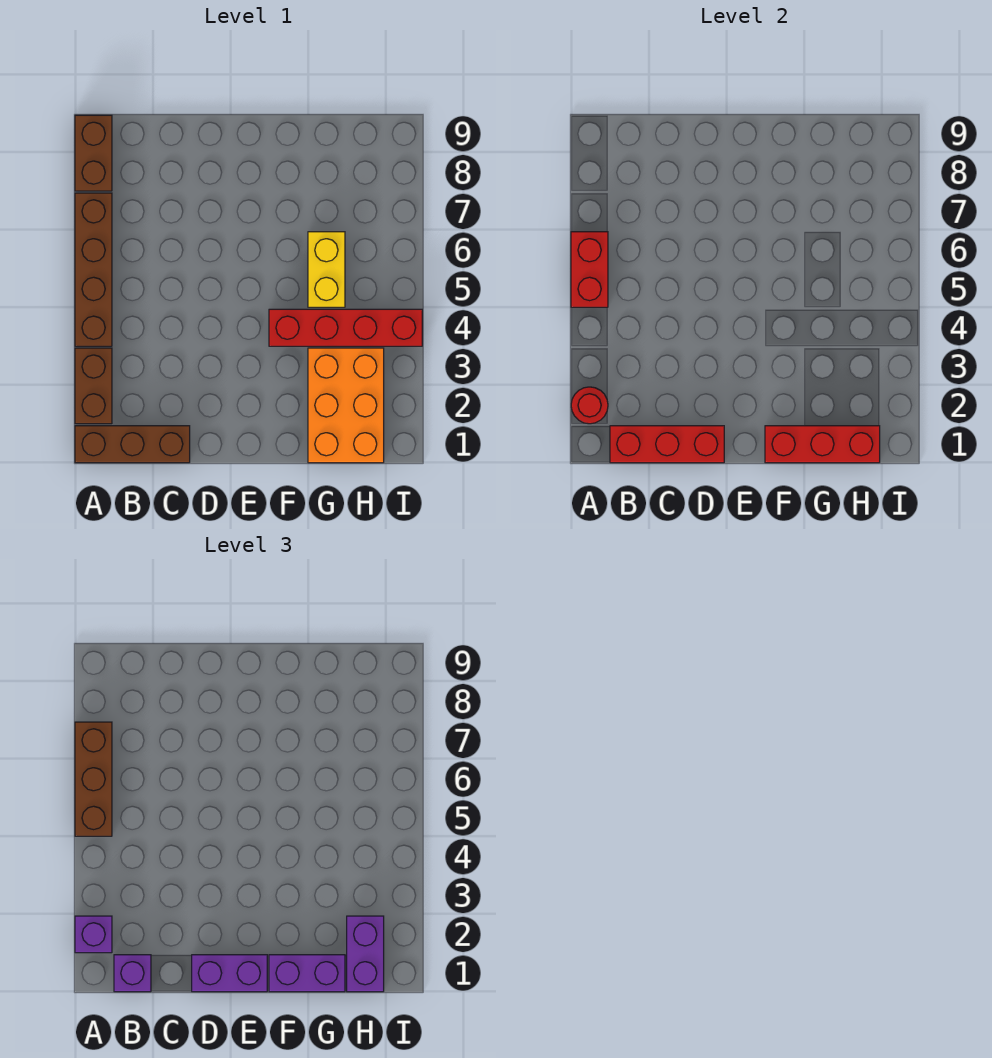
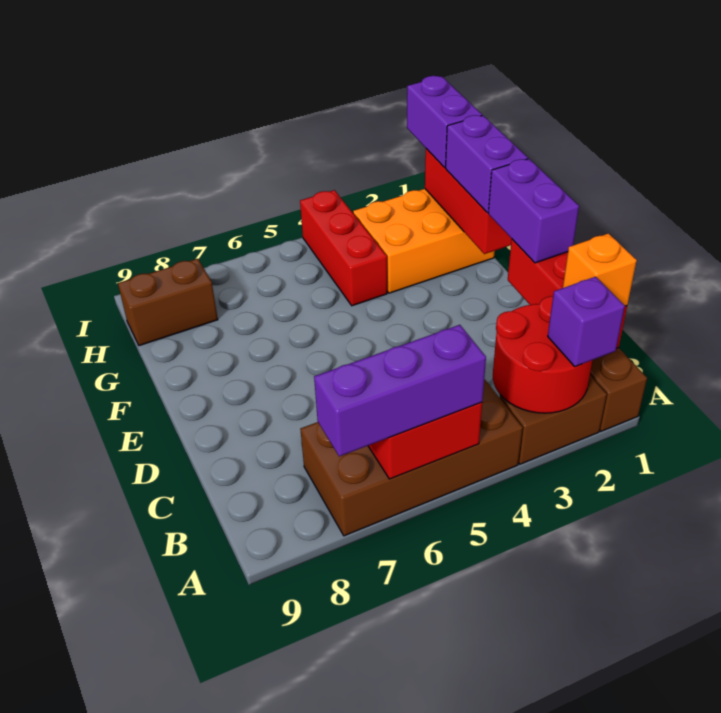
red 1x1 round brick [571,387,608,424] -> red 2x2 round brick [493,296,592,413]
brown 1x4 brick [75,193,112,346] -> brown 2x4 brick [300,379,523,536]
brown 1x3 brick [75,722,112,836] -> purple 1x3 brick [314,325,486,457]
brown 1x2 brick [75,115,112,191] -> brown 1x2 brick moved to [118,259,218,346]
purple 1x1 brick [114,955,151,992] -> orange 1x1 brick [563,233,637,306]
red 1x4 brick [269,309,422,346] -> red 1x3 brick [300,190,387,306]
yellow 1x2 brick [308,232,345,307] -> none
purple 1x2 brick [347,916,384,992] -> purple 1x2 brick turned to [407,76,482,168]

